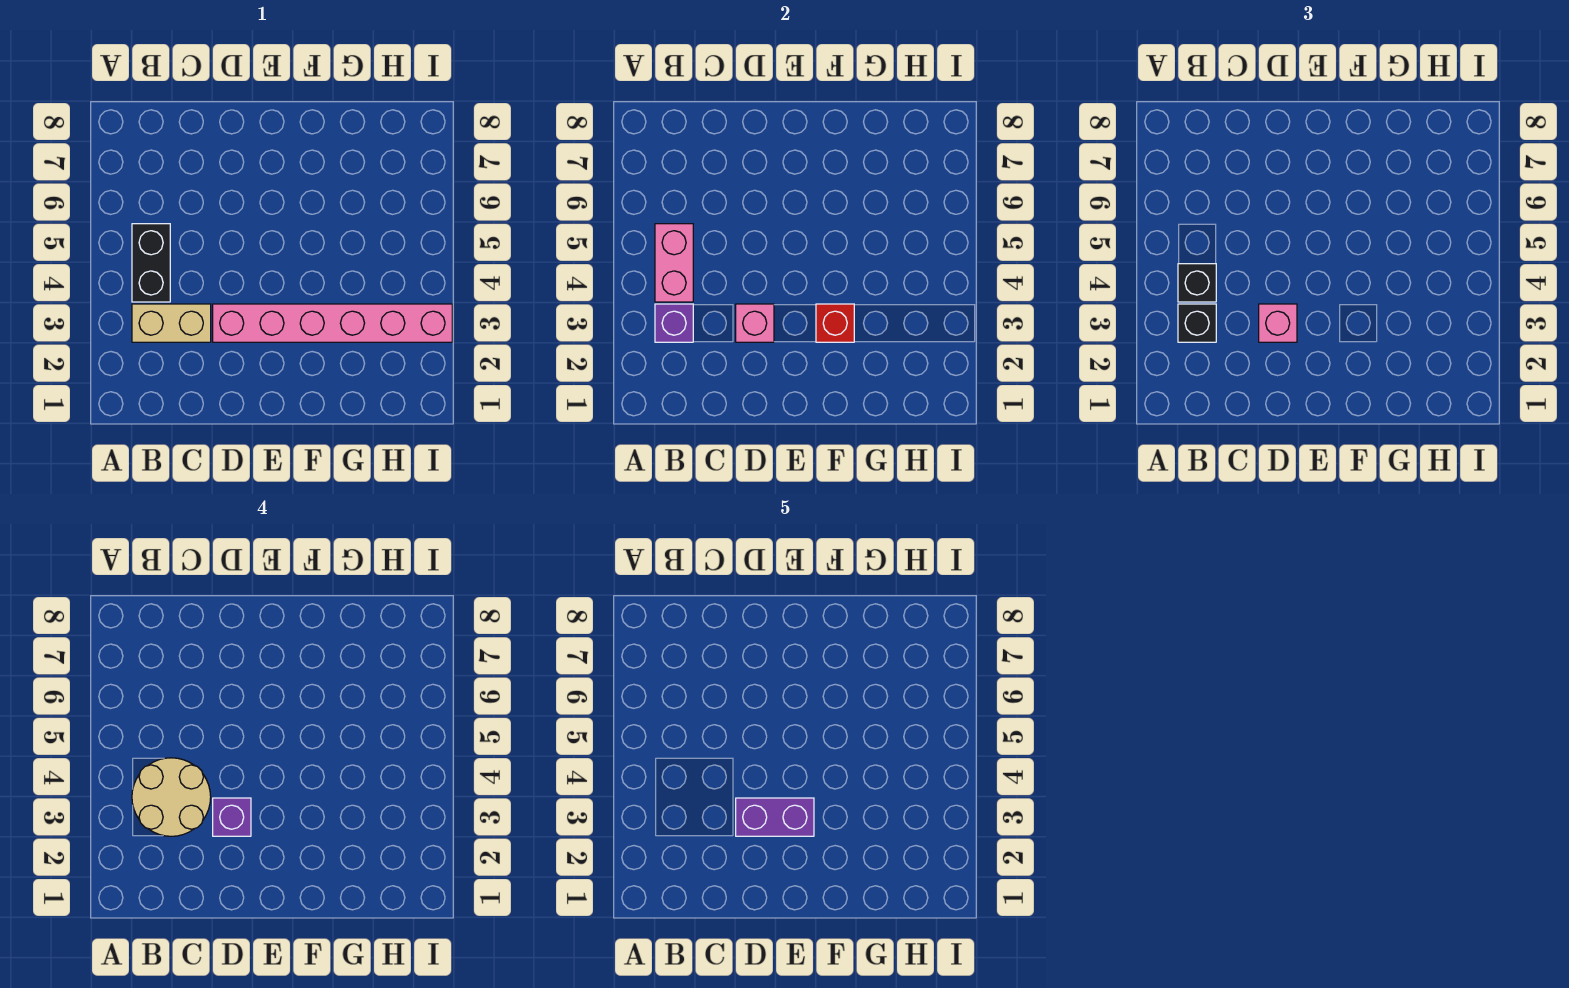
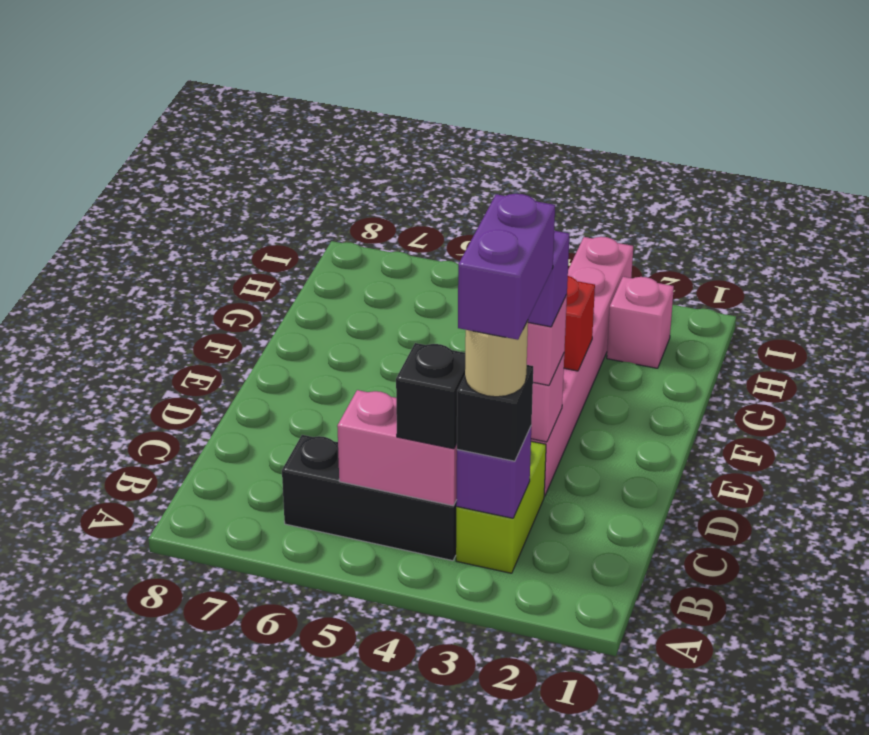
tan 1x2 brick [132,304,211,342] -> lime 1x2 brick [456,441,546,573]
tan 2x2 round brick [132,758,211,836] -> tan 1x1 round brick [465,320,528,397]
black 1x2 brick [132,224,170,302] -> black 1x3 brick [282,435,457,561]
purple 1x2 brick [736,798,814,836] -> purple 1x2 brick moved to [458,194,555,340]
none -> pink 1x1 brick [607,277,674,368]

